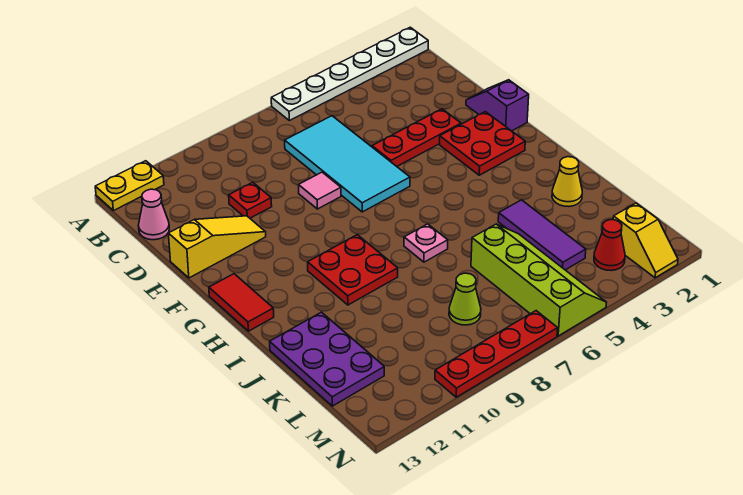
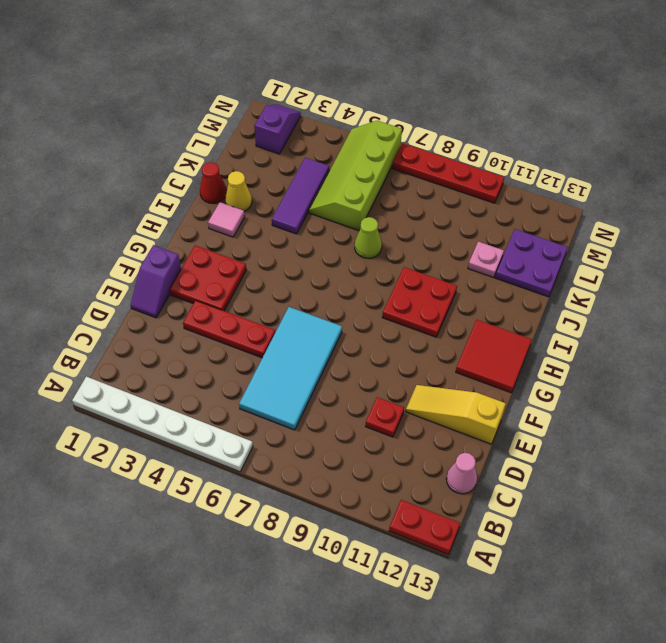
yellow 1x2 plate [95,161,164,211] -> red 1x2 plate [389,500,460,555]
pink 1x1 tile [299,172,341,209] -> pink 1x1 tile moved to [208,202,245,237]
red 1x2 tile [209,274,274,331] -> red 2x2 tile [456,320,532,393]
pink 1x1 plate [404,224,448,262] -> pink 1x1 plate moved to [468,242,504,278]
purple 2x3 plate [270,312,384,406] -> purple 2x2 plate [495,229,568,297]
lime 1x1 cone [449,273,481,325] -> lime 1x1 cone moved to [355,217,382,258]
yellow 1x2 slope [613,203,678,278] -> purple 1x2 slope [254,105,301,154]
red 1x1 cone [594,220,625,271] -> red 1x1 cone moved to [200,162,227,203]

